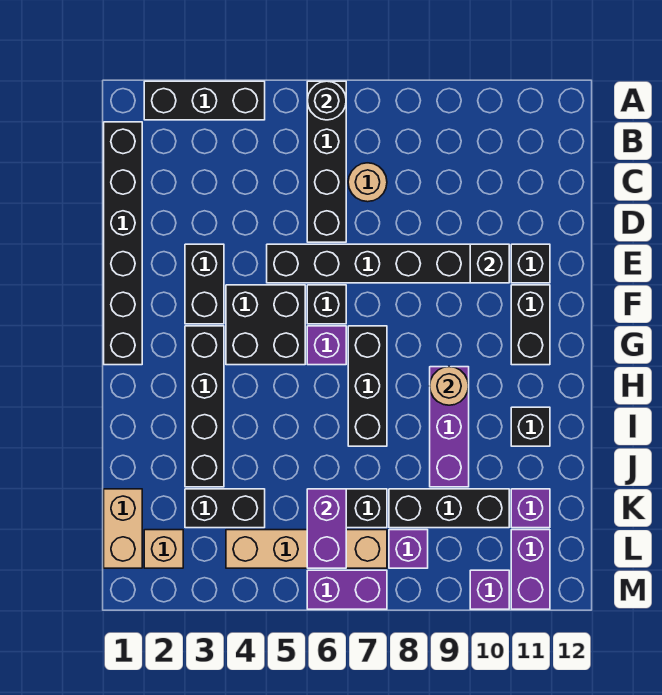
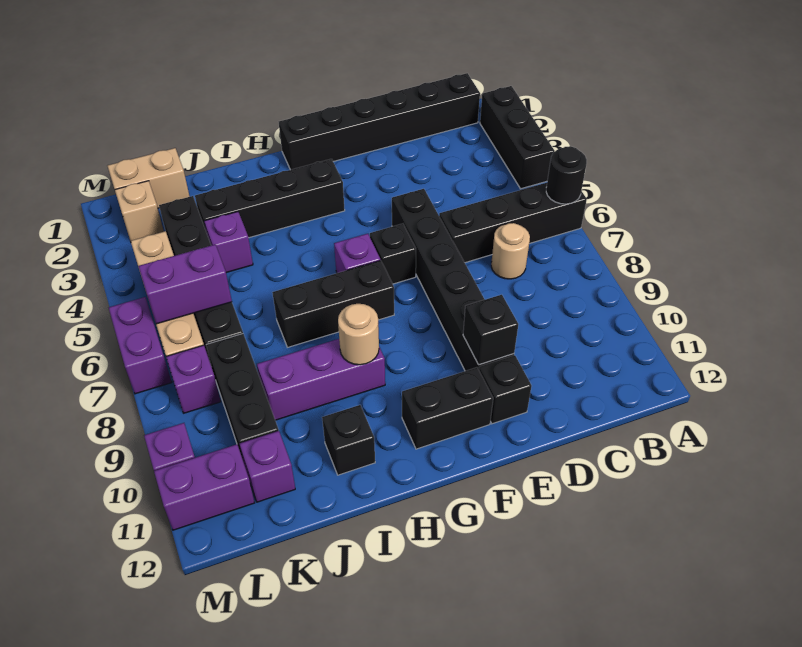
black 1x2 brick [185,244,224,324] -> none
black 2x2 brick [226,285,305,365] -> none
none -> purple 1x1 brick [204,212,253,273]

